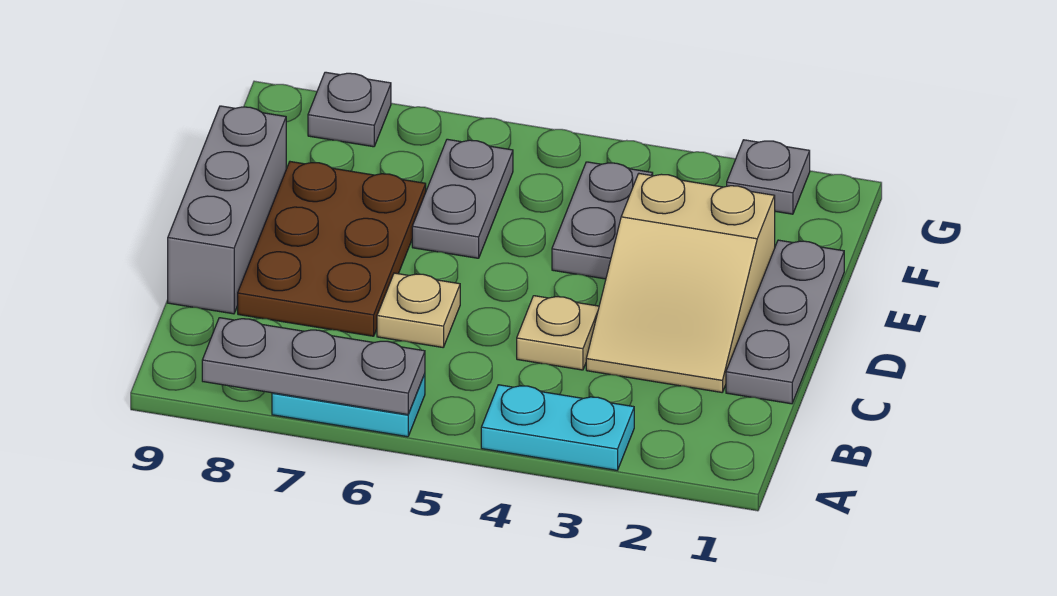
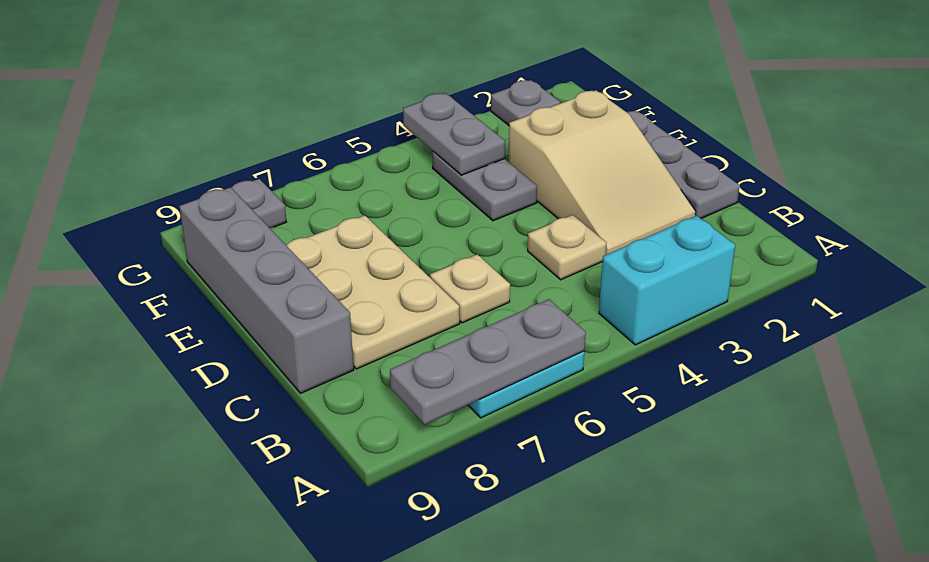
cyan 1x2 plate [481,385,634,470] -> cyan 1x2 brick [599,216,735,345]
brown 2x3 plate [238,162,426,336] -> tan 2x3 plate [286,215,460,369]
grey 1x3 brick [168,106,286,314] -> grey 1x4 brick [179,187,354,393]
grey 1x2 plate [412,139,513,258] -> grey 1x2 plate moved to [403,93,505,175]

